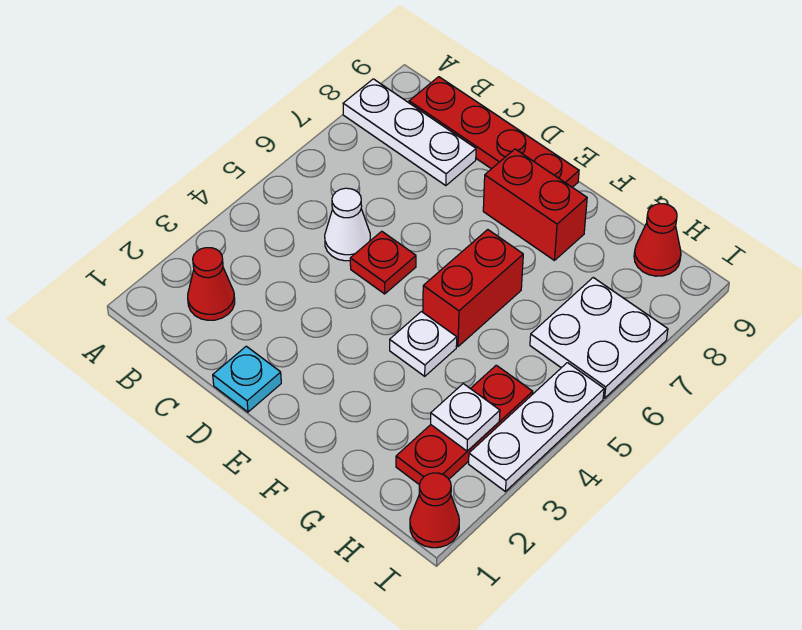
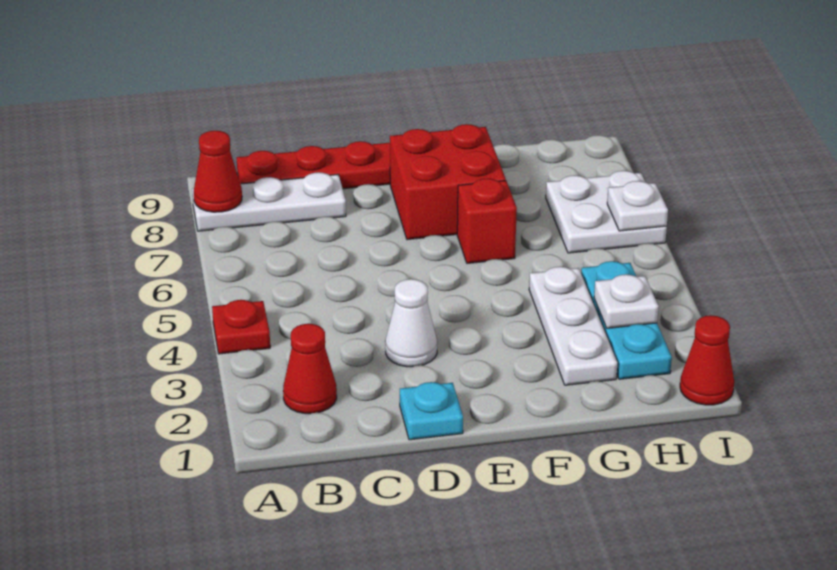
white 1x1 cone [325,188,370,261] -> white 1x1 cone moved to [385,279,437,367]
red 1x1 plate [350,231,416,294] -> red 1x1 plate moved to [212,300,270,354]
red 1x2 brick [483,149,587,261] -> red 2x2 brick [390,124,506,240]
white 1x1 plate [390,312,457,376] -> white 1x1 plate moved to [607,181,668,231]
red 1x2 brick [423,230,523,347] -> red 1x1 brick [457,178,517,263]
red 1x3 plate [396,365,533,485] -> cyan 1x3 plate [581,261,672,379]
red 1x1 cone [634,204,681,276] -> red 1x1 cone moved to [194,131,242,212]
white 1x3 plate [469,363,604,491] -> white 1x3 plate moved to [529,267,617,385]

